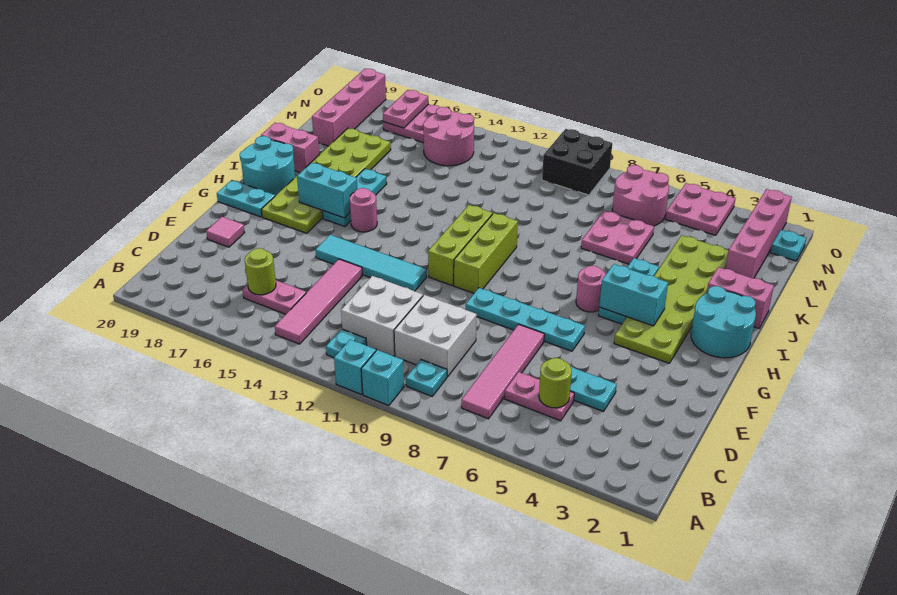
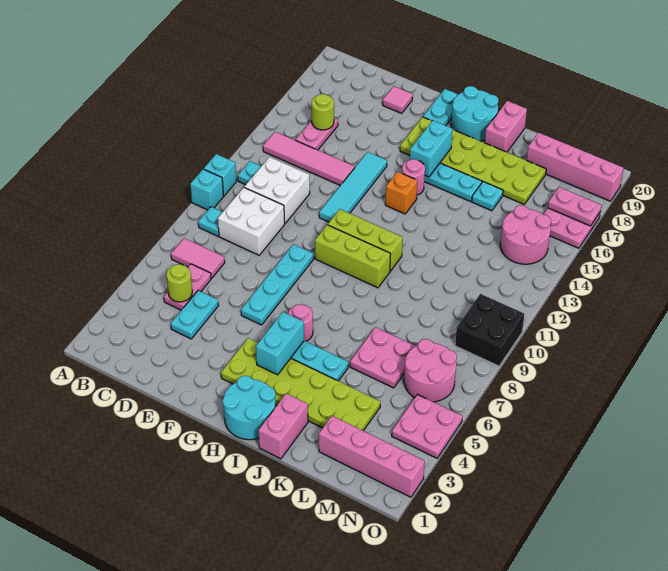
pink 1x4 tile [462,324,544,419] -> pink 1x2 tile [171,238,225,278]
none -> orange 1x1 brick [385,172,417,214]
cyan 1x1 plate [770,230,806,261] -> cyan 1x1 plate moved to [472,182,503,211]

